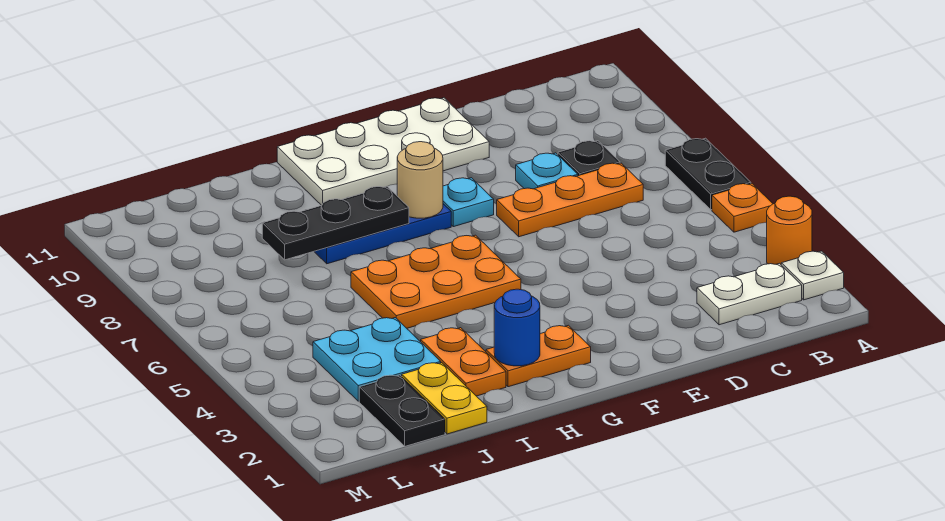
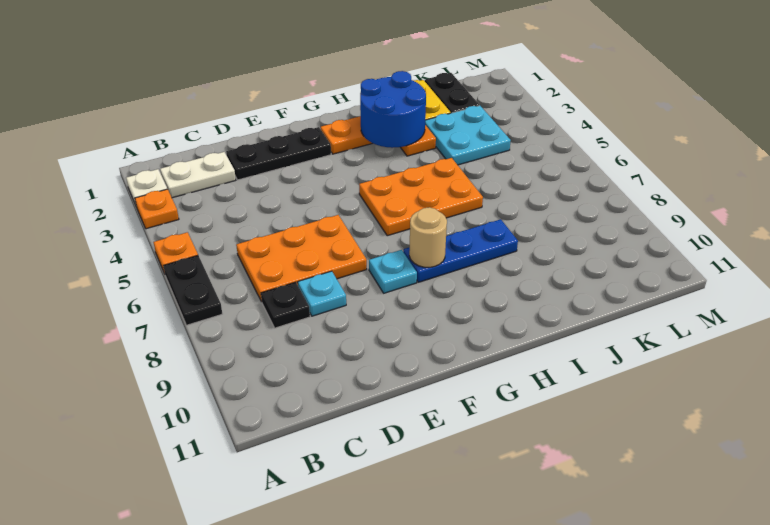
orange 1x1 round brick [767,196,812,264] -> orange 1x1 plate [135,189,179,229]
orange 1x3 plate [497,163,643,237] -> orange 2x3 plate [236,215,367,302]
white 2x4 plate [277,98,489,205] -> none
blue 1x1 round brick [494,289,540,366] -> blue 2x2 round brick [360,71,426,148]
black 1x3 plate [262,186,409,260] -> black 1x3 plate moved to [226,127,331,180]

